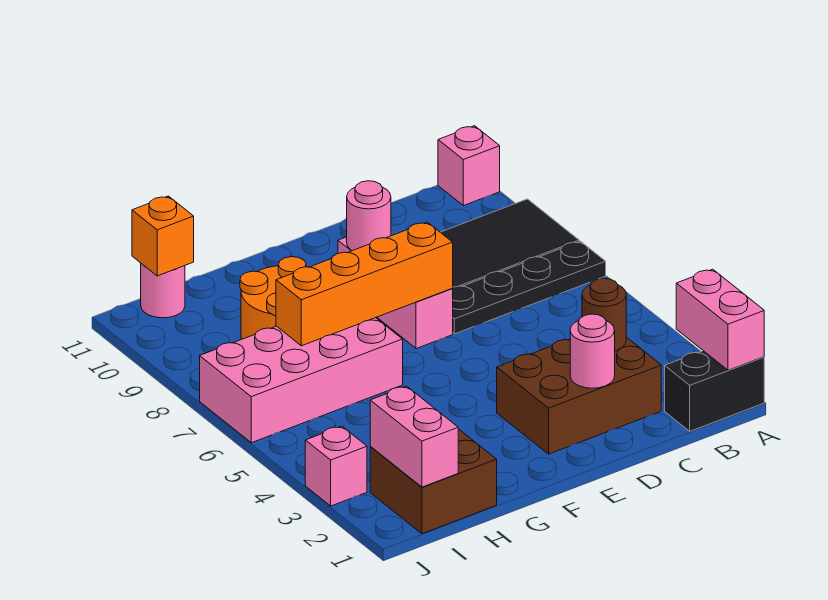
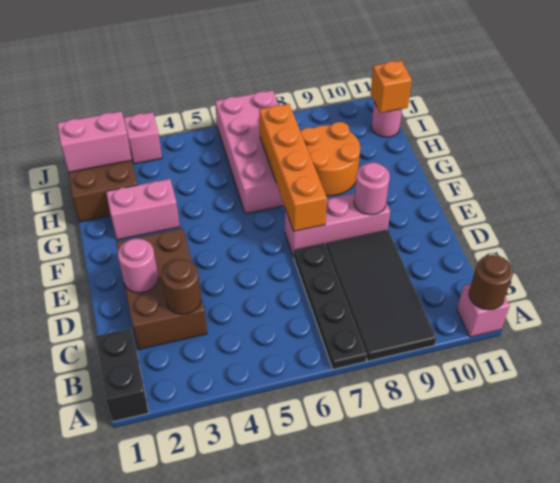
pink 1x2 brick [676,269,764,370] -> pink 1x2 brick moved to [106,179,180,240]
none -> brown 1x1 round brick [469,255,513,310]

